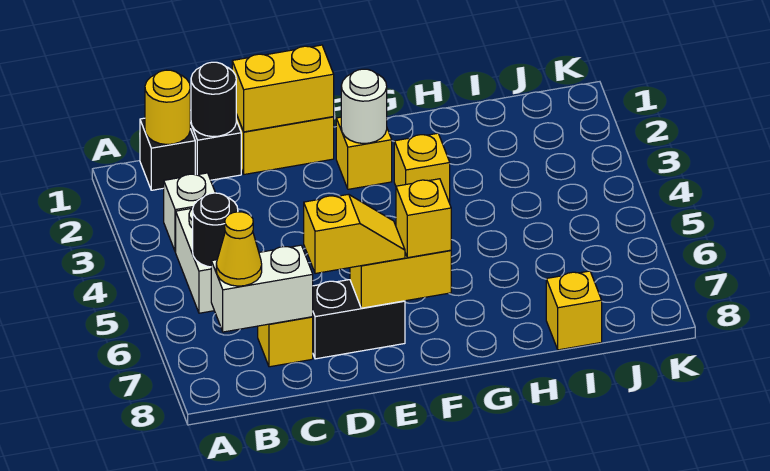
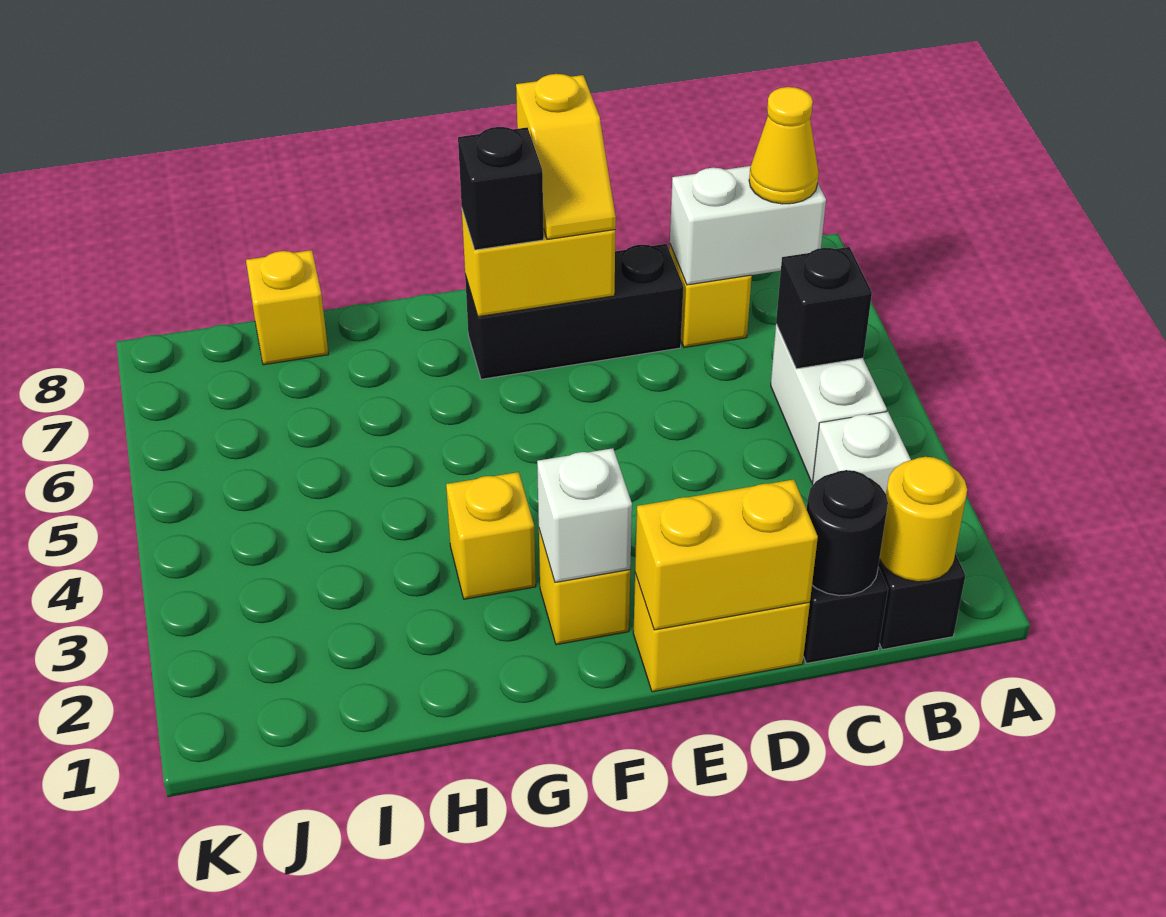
black 1x1 round brick [193,193,238,267] -> black 1x1 brick [776,247,872,369]
black 1x2 brick [313,280,405,359] -> black 1x3 brick [465,244,683,379]
yellow 1x2 slope [304,194,405,274] -> yellow 1x2 slope turned to [516,74,616,239]
white 1x1 round brick [341,69,387,143] -> white 1x1 brick [537,448,632,582]
yellow 1x1 brick [396,179,451,258] -> black 1x1 brick [458,127,544,250]

